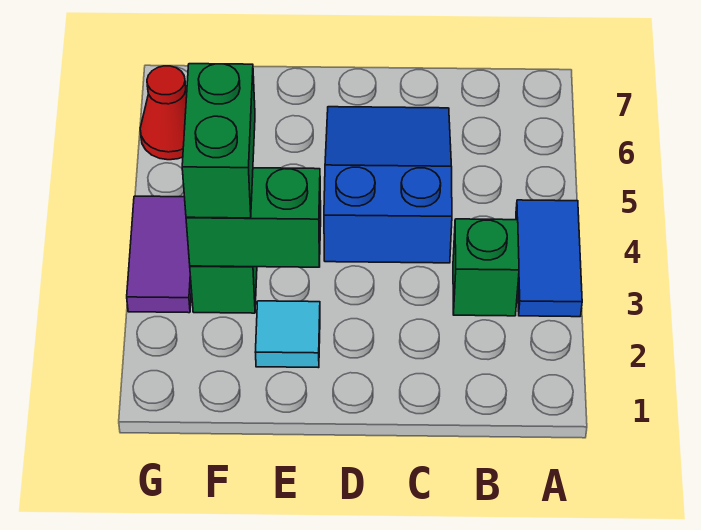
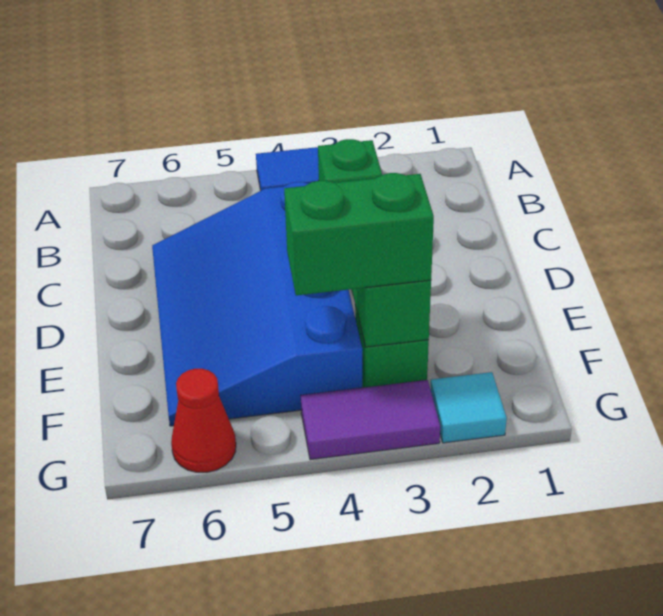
blue 2x3 slope [324,107,452,263] -> blue 3x4 slope [152,182,362,426]
cyan 1x1 tile [256,301,320,368] -> cyan 1x1 tile moved to [430,372,507,443]

